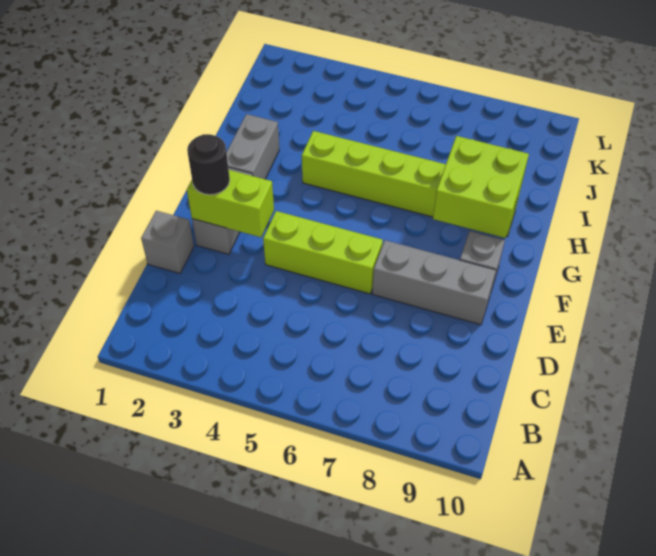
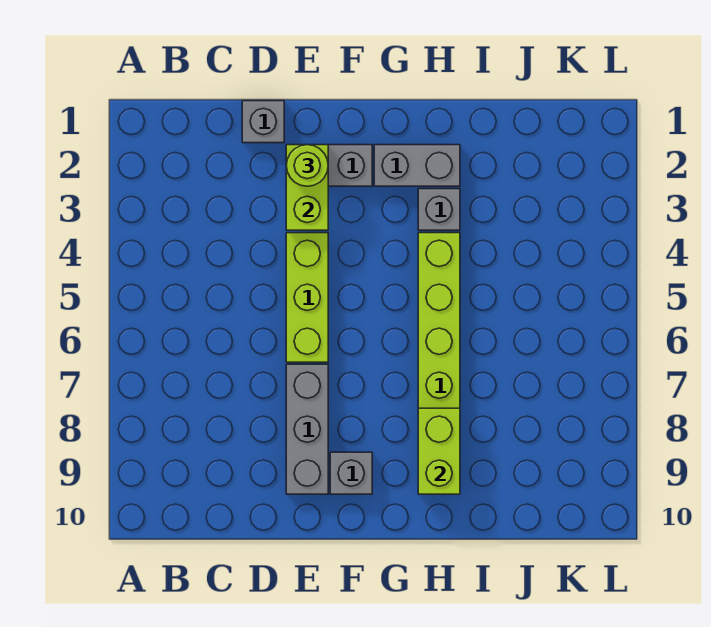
black 1x1 round brick [187,134,230,195] -> lime 1x1 round brick [286,145,328,186]
lime 2x2 brick [433,136,529,238] -> lime 1x2 brick [418,408,460,494]
none -> grey 1x1 brick [418,189,460,230]

